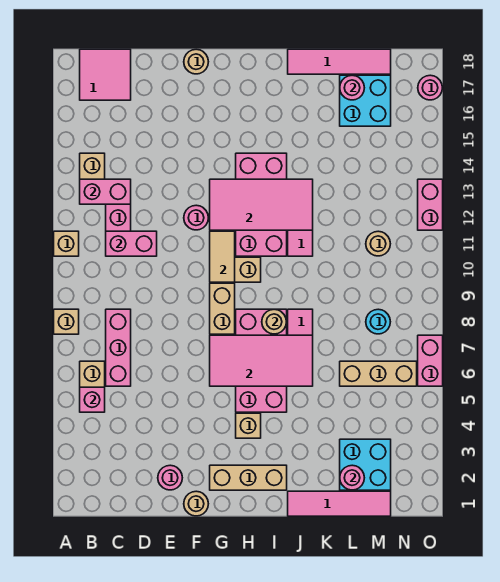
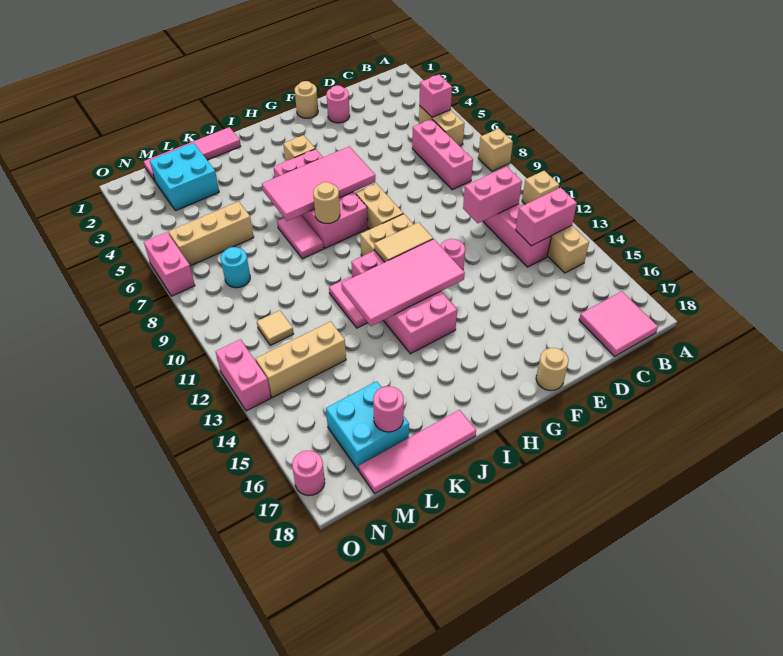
tan 1x3 brick [210,465,287,490] -> tan 1x3 brick moved to [255,321,346,398]
tan 1x2 tile [210,231,235,282] -> tan 1x2 tile turned to [374,222,433,262]
pink 1x1 round brick [340,465,364,490] -> none
tan 1x1 round brick [366,231,390,256] -> tan 1x1 tile [257,310,294,345]

